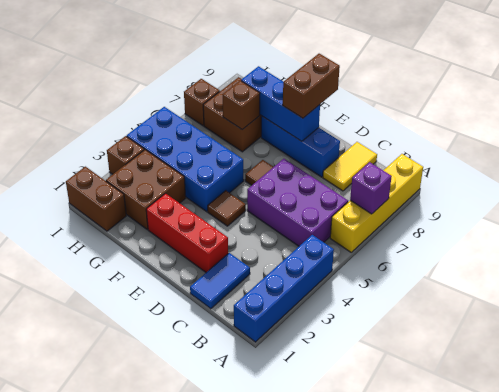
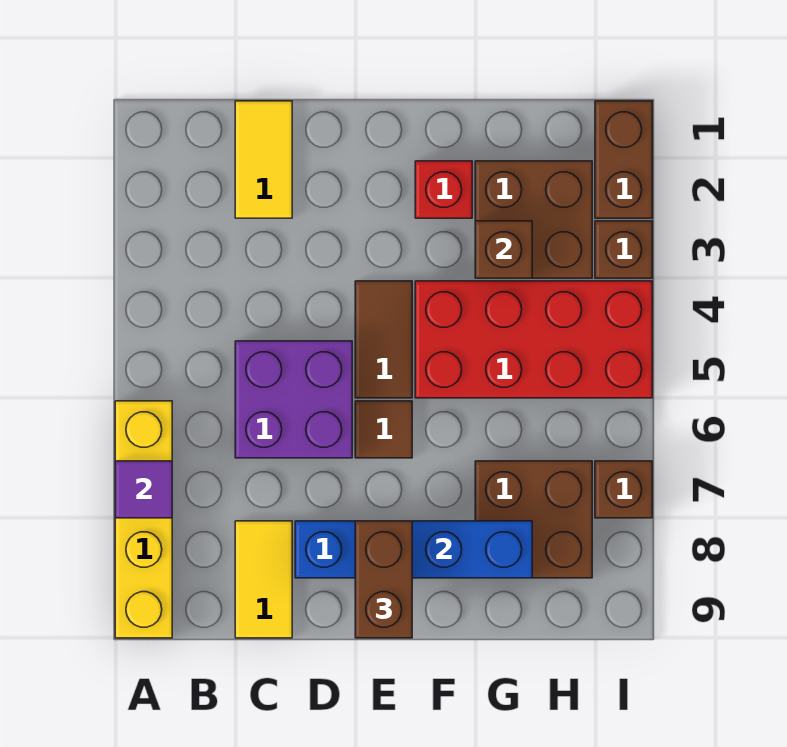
blue 1x4 brick [234,235,334,342] -> none
purple 1x1 brick [350,162,392,214] -> purple 1x1 tile [115,461,172,518]
purple 2x3 brick [247,159,348,246] -> purple 2x2 brick [235,341,352,458]
blue 1x2 tile [190,253,250,309] -> yellow 1x2 tile [235,101,292,218]
red 1x3 brick [146,193,228,272] -> red 1x1 brick [415,161,472,218]
brown 1x1 tile [208,191,246,226] -> brown 1x2 tile [355,281,412,398]
blue 2x4 brick [127,107,244,212] -> red 2x4 brick [415,281,652,398]
brown 1x1 brick [223,81,260,130] -> brown 1x1 brick moved to [475,221,532,278]
brown 1x2 brick [66,167,126,231] -> brown 1x2 brick turned to [595,101,652,218]

